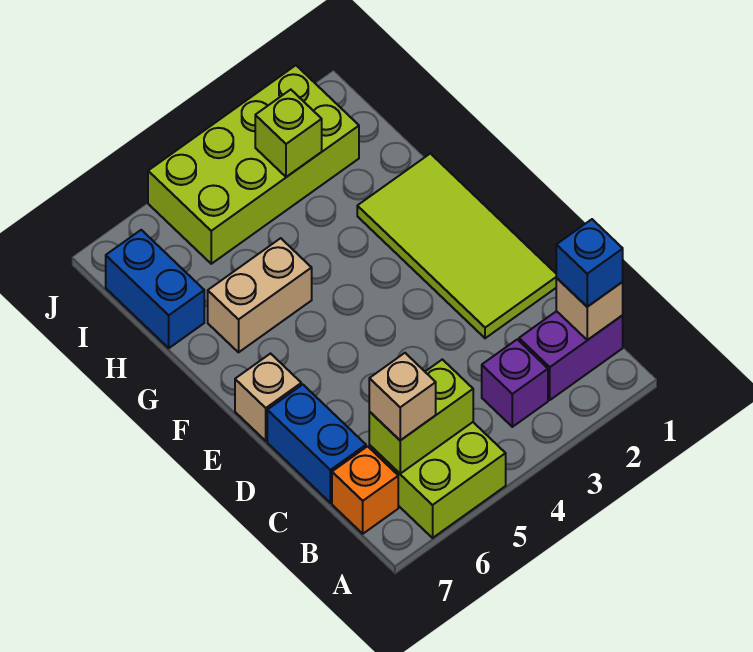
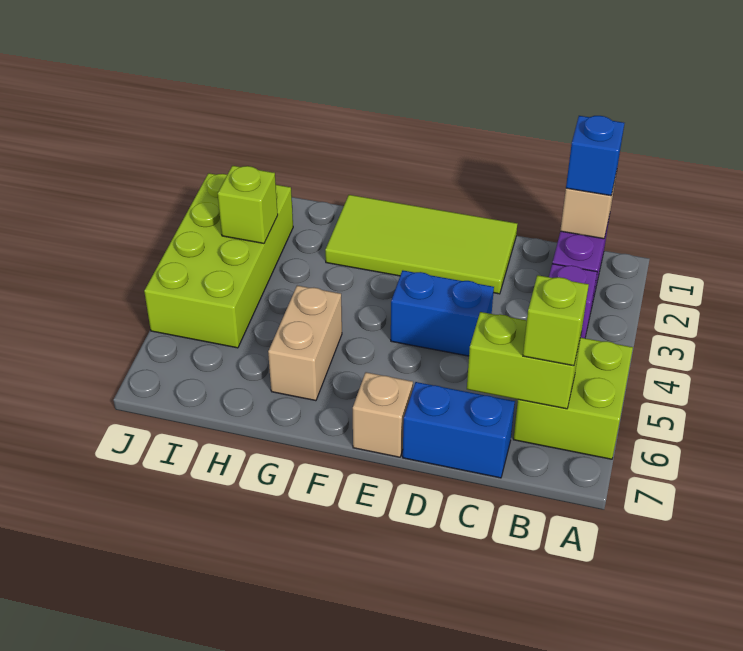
lime 1x2 brick [369,359,473,474] -> lime 1x2 brick turned to [467,312,581,409]
tan 1x1 brick [369,353,436,440] -> lime 1x1 brick [523,275,589,366]
orange 1x1 brick [332,446,398,534] -> none
blue 1x2 brick [106,230,204,348] -> blue 1x2 brick moved to [391,270,494,356]

